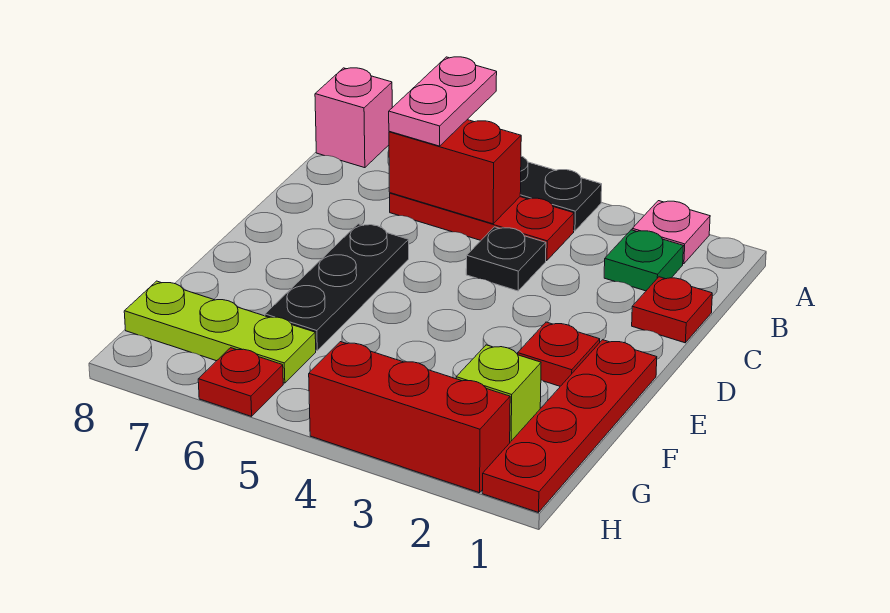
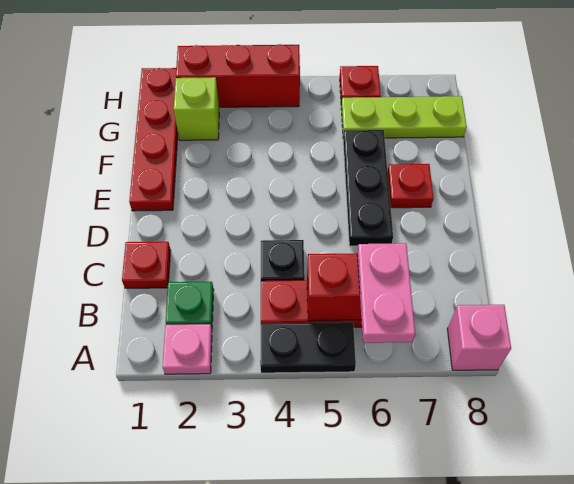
red 1x1 plate [518,322,600,386] -> red 1x1 plate moved to [388,164,433,208]

